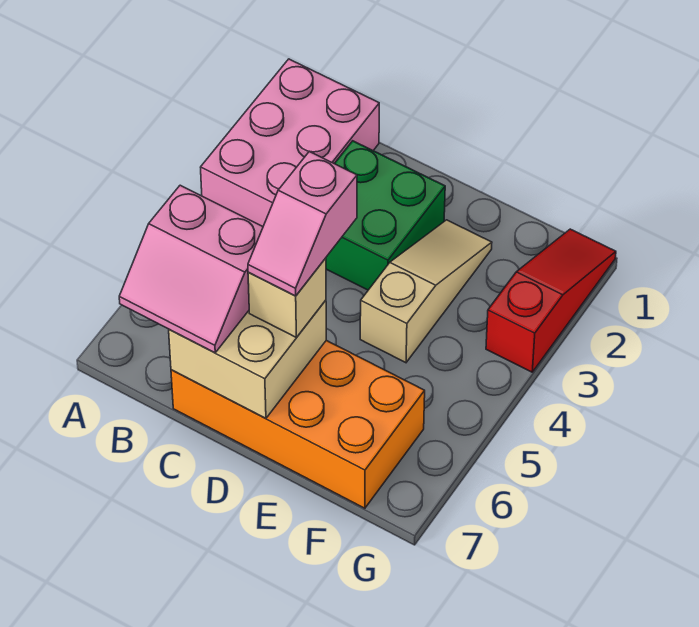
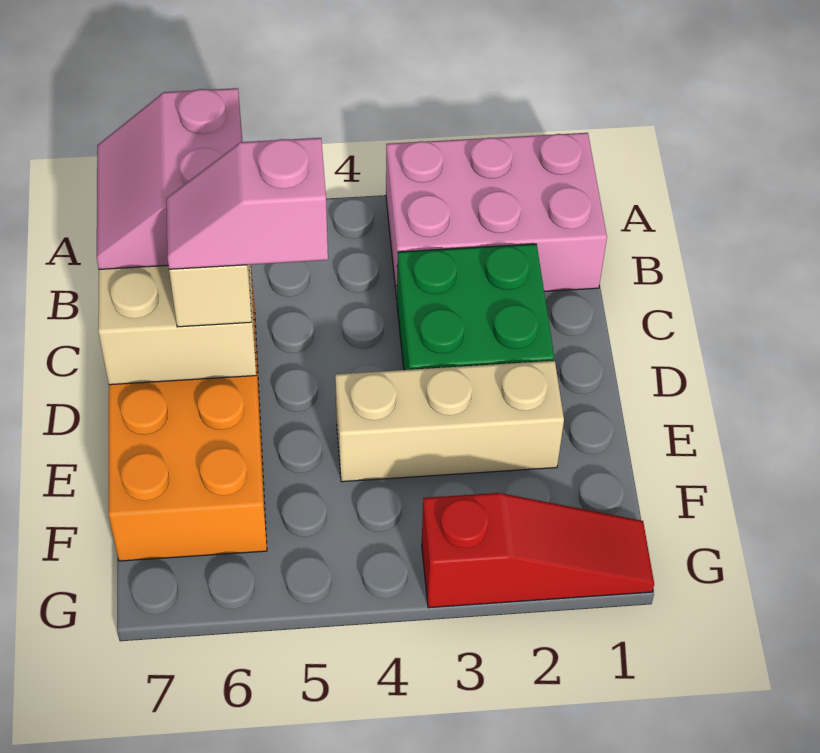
tan 1x3 slope [360,220,492,363] -> tan 1x3 brick [335,361,564,482]

